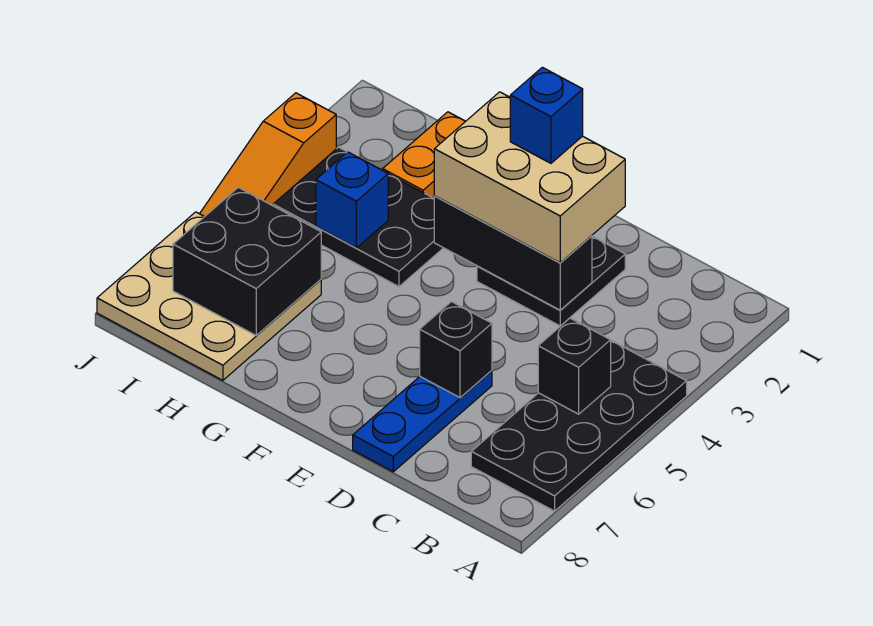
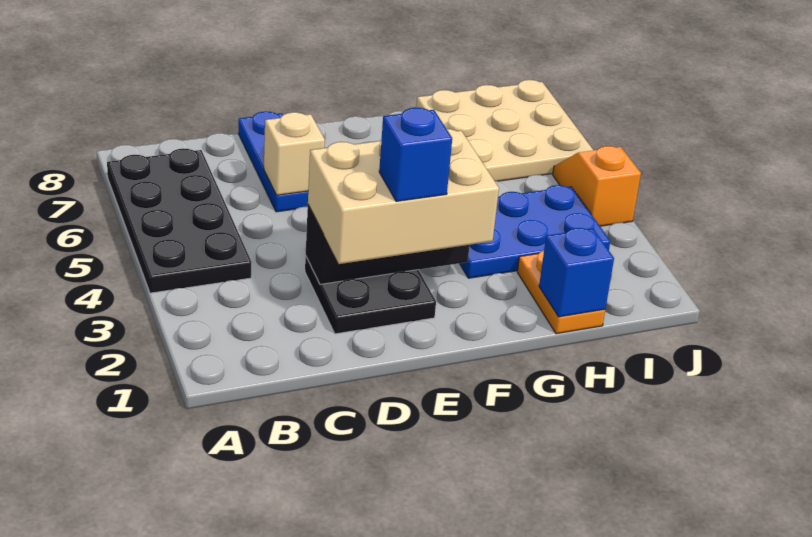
black 1x1 brick [538,318,611,414] -> none
black 1x1 brick [420,302,492,398] -> tan 1x1 brick [264,112,325,195]
black 2x3 plate [273,147,443,287] -> blue 2x3 plate [459,185,610,278]
blue 1x1 brick [316,152,388,248] -> blue 1x1 brick moved to [539,228,614,317]
black 2x2 brick [173,187,321,336] -> none
orange 1x3 slope [200,93,336,217] -> orange 1x2 slope [553,146,641,226]

